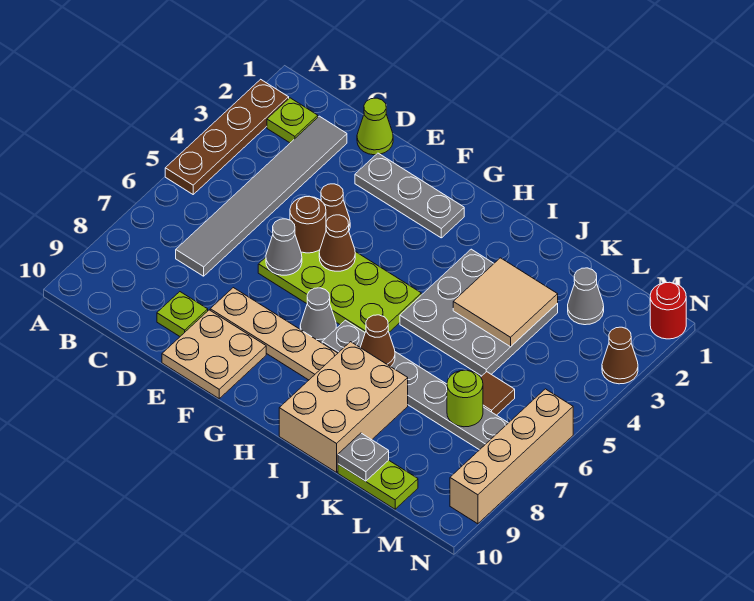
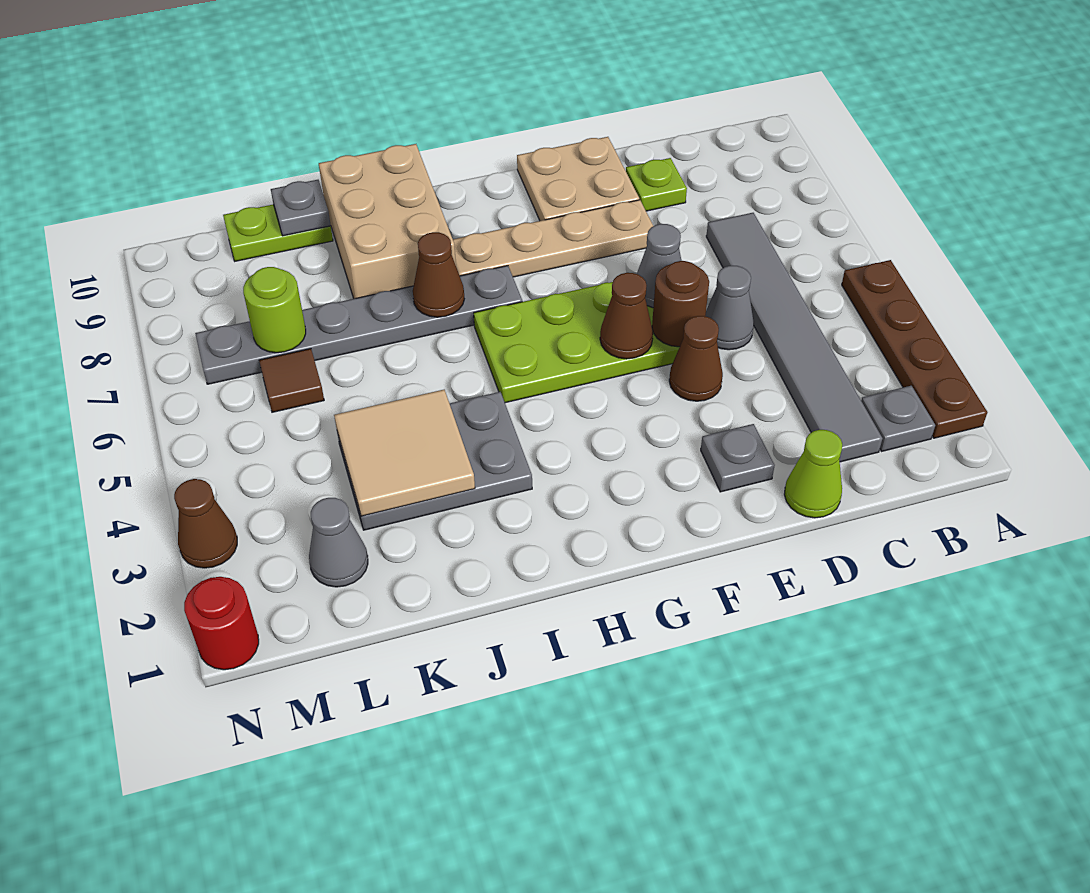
lime 1x1 plate [267,98,318,143] -> grey 1x1 plate [861,386,935,452]
grey 1x3 plate [355,153,464,238] -> grey 1x1 plate [701,424,775,492]
grey 1x1 cone [300,288,336,343] -> grey 1x1 cone moved to [705,266,754,350]
grey 3x3 plate [400,249,558,376] -> grey 2x3 plate [337,392,532,530]
tan 1x4 brick [450,389,573,524] -> none

